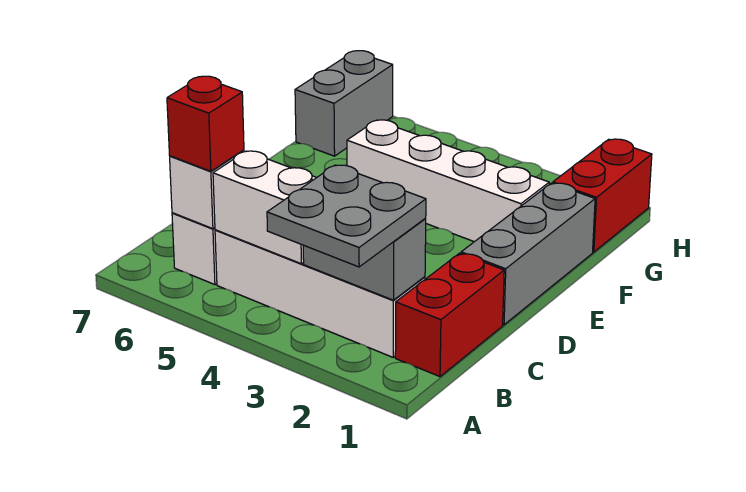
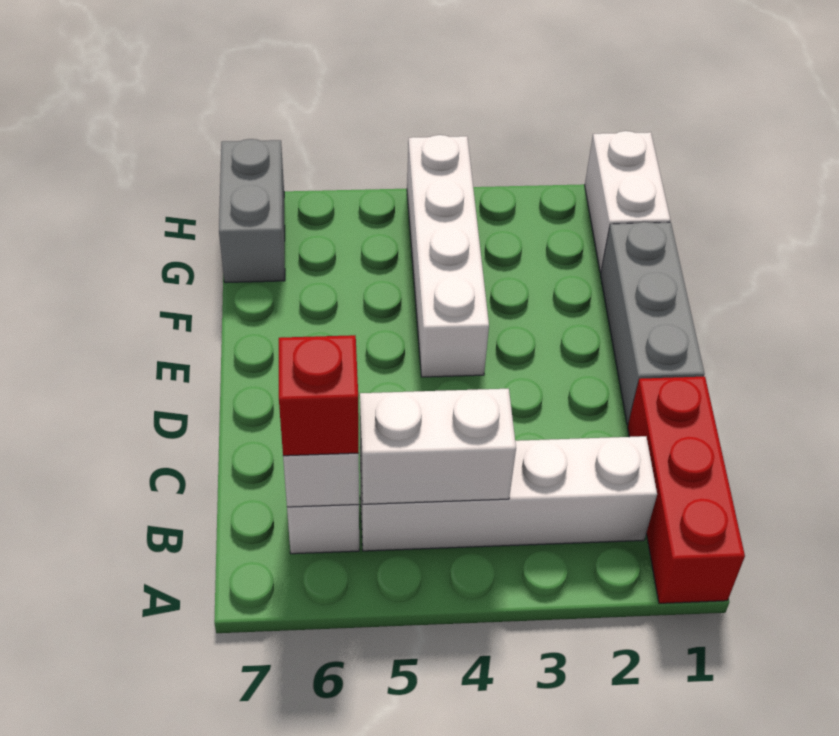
grey 2x2 plate [267,165,426,267] -> none
red 1x2 brick [395,253,504,377] -> red 1x3 brick [628,377,745,603]
grey 1x2 brick [303,218,426,300] -> none
white 1x4 brick [347,120,549,242] -> white 1x4 brick turned to [407,135,489,377]
red 1x2 brick [553,139,652,252] -> white 1x2 brick [585,131,670,273]

